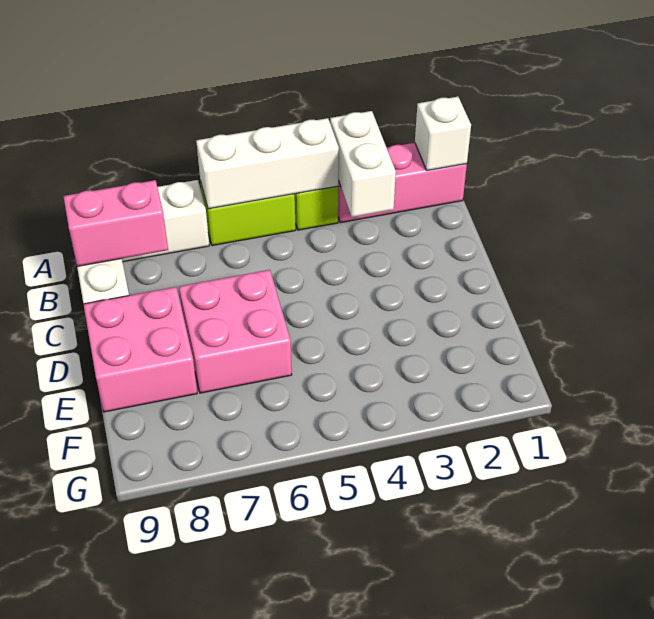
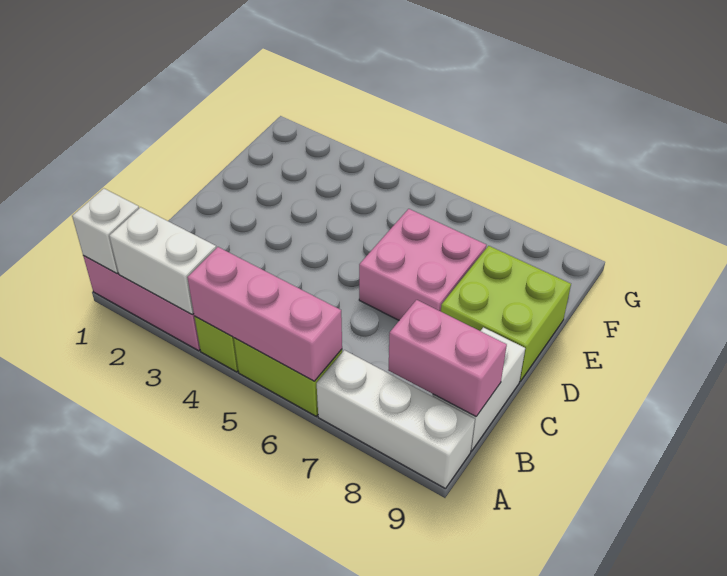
white 1x2 brick [330,111,396,217] -> white 1x2 brick turned to [109,207,216,315]
white 1x3 brick [196,118,339,209] -> pink 1x3 brick [187,247,342,381]
pink 2x2 brick [84,287,197,412] -> lime 2x2 brick [441,246,571,381]

